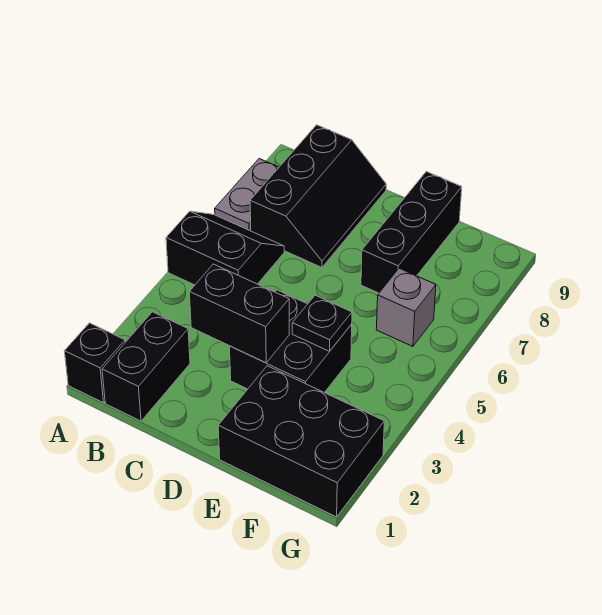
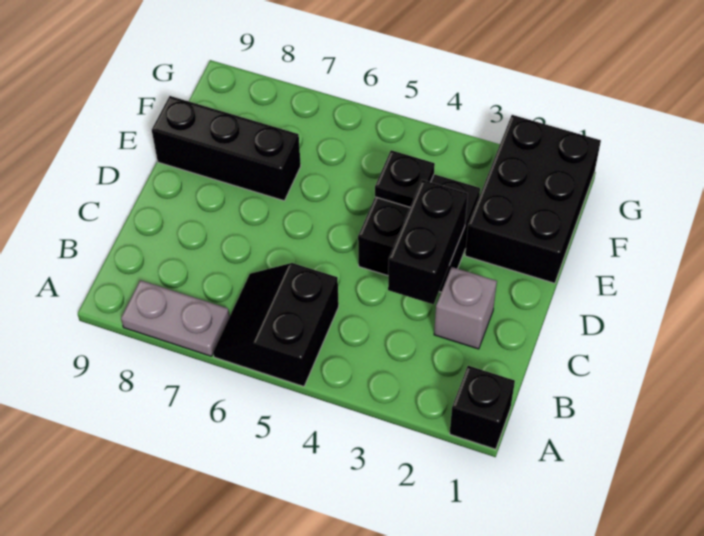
black 1x2 brick [102,312,190,421] -> none
black 2x3 slope [250,125,386,267] -> none
grey 1x1 brick [376,268,436,346] -> grey 1x1 brick moved to [434,267,497,349]

